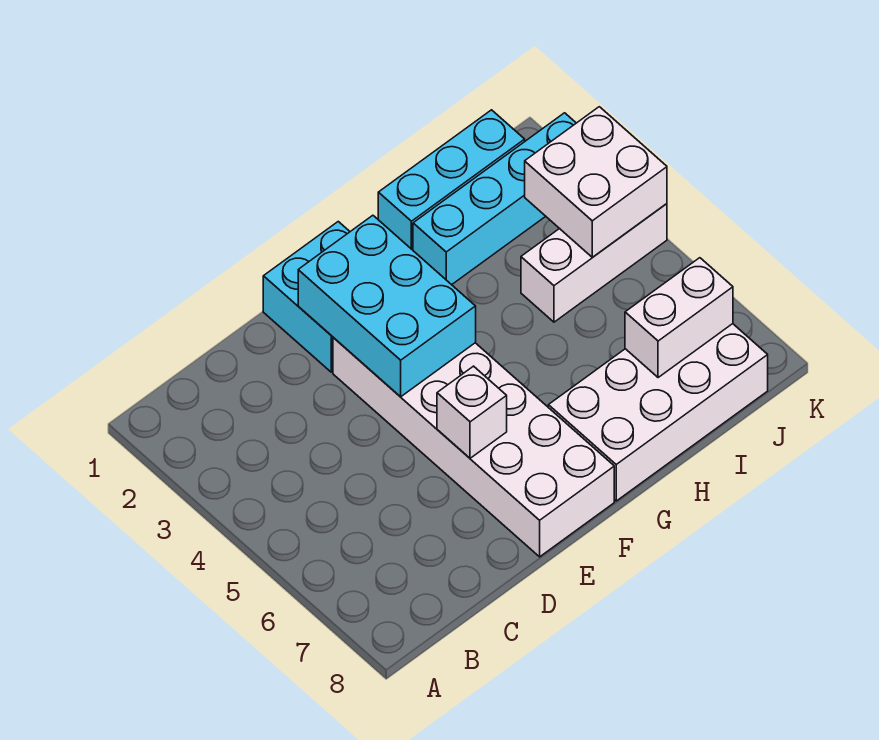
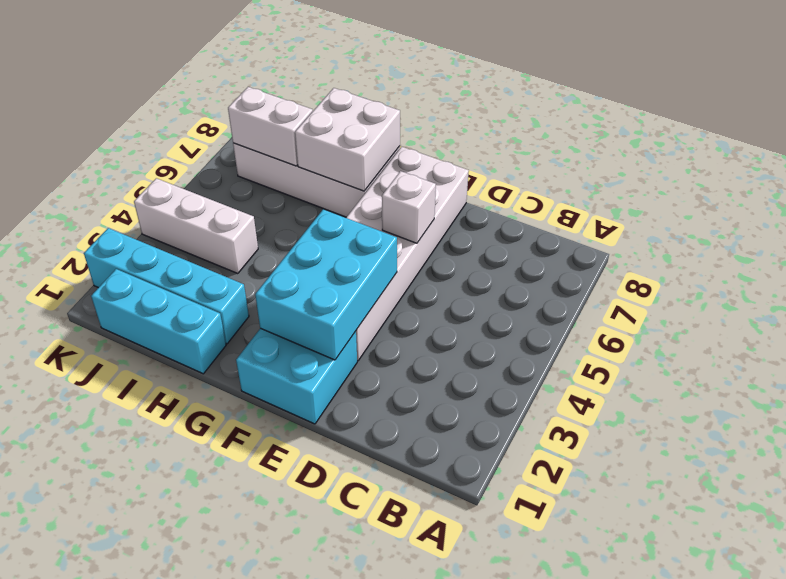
white 2x2 brick [525,107,667,257] -> white 2x2 brick moved to [295,88,400,191]

